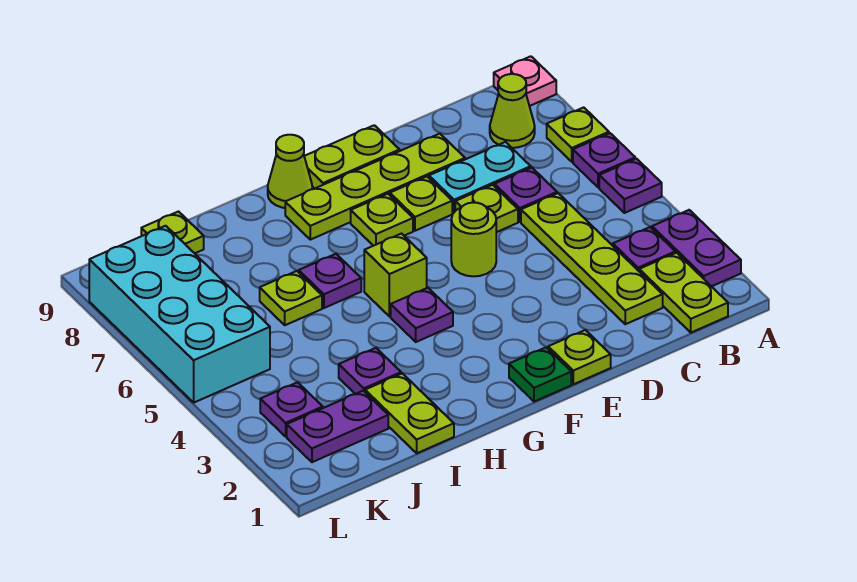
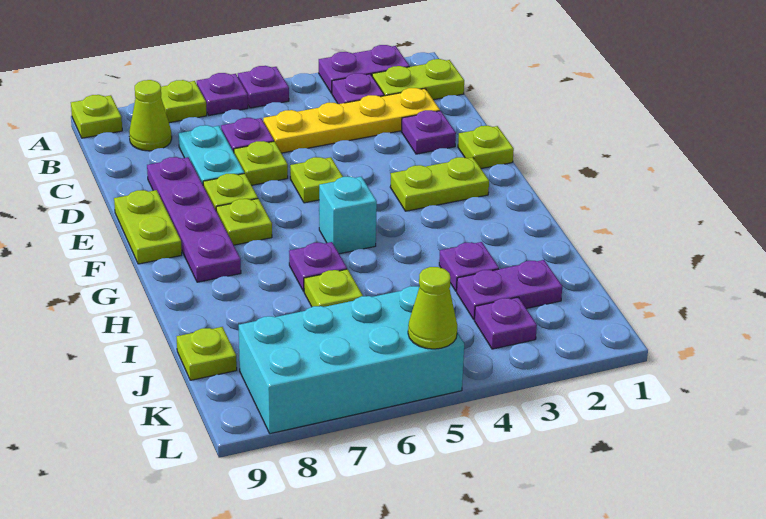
pink 1x1 plate [494,56,556,106] -> lime 1x1 plate [71,95,122,138]
lime 1x4 plate [521,193,663,324] -> yellow 1x4 plate [263,88,440,153]
lime 1x4 plate [285,134,465,240] -> purple 1x4 plate [147,157,241,282]
lime 1x1 round brick [451,203,496,276] -> lime 1x1 plate [290,157,343,203]
green 1x1 plate [509,347,571,402] -> none
purple 1x1 plate [391,288,453,342] -> purple 1x1 plate moved to [401,110,456,154]
lime 1x1 brick [364,234,427,316] -> cyan 1x1 brick [319,177,377,254]
lime 1x1 cone [268,135,312,208] -> lime 1x1 cone moved to [408,267,457,349]
lime 1x2 plate [365,373,454,453] -> lime 1x2 plate moved to [390,157,489,211]
purple 1x2 plate [287,391,388,462] -> purple 1x2 plate turned to [457,260,562,320]

